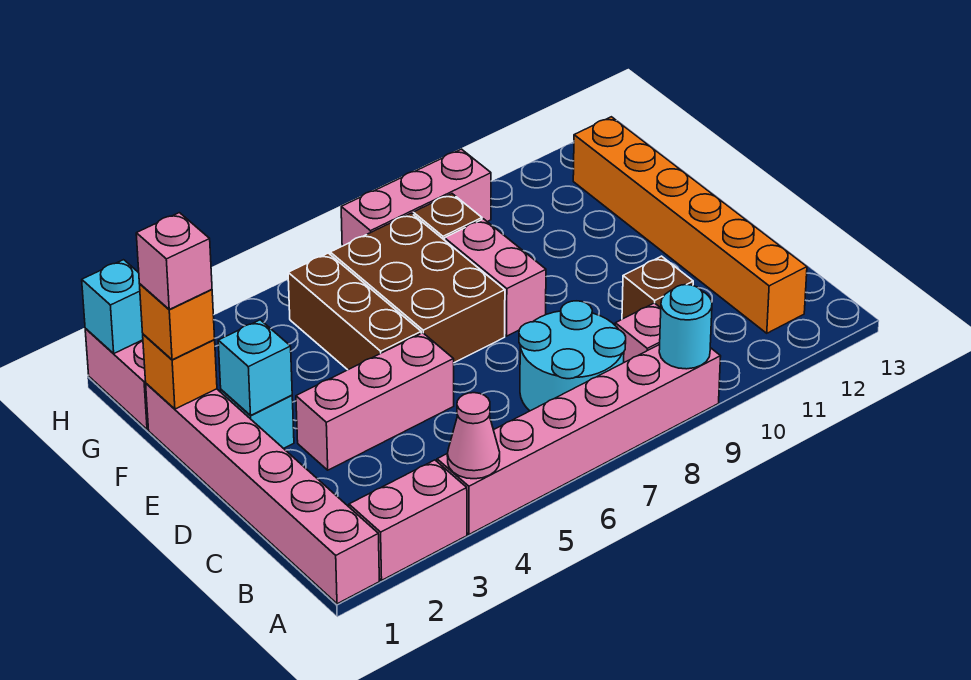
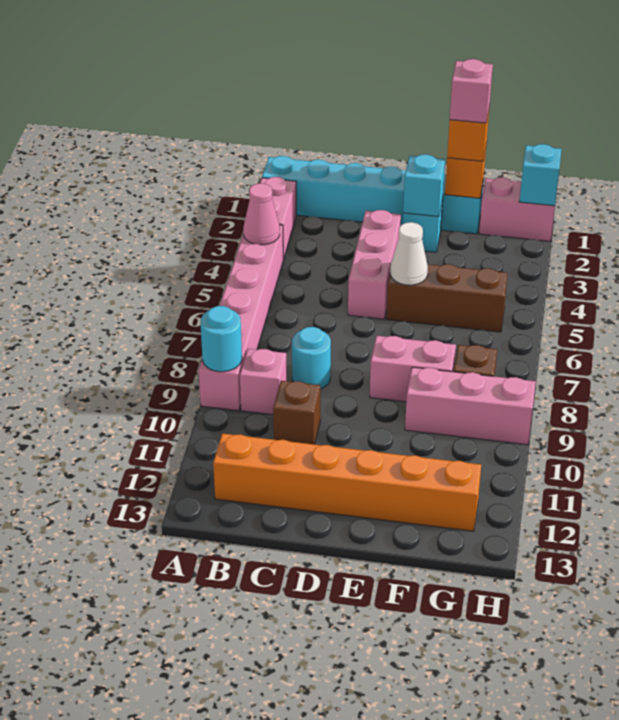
pink 1x6 brick [146,384,379,604] -> cyan 1x6 brick [262,156,483,234]
cyan 2x2 round brick [519,301,626,411] -> cyan 1x1 round brick [292,327,331,389]
none -> white 1x1 cone [390,222,428,285]
brown 2x3 brick [330,213,505,363] -> none
pink 1x3 brick [341,149,491,246] -> pink 1x3 brick turned to [405,367,536,445]

